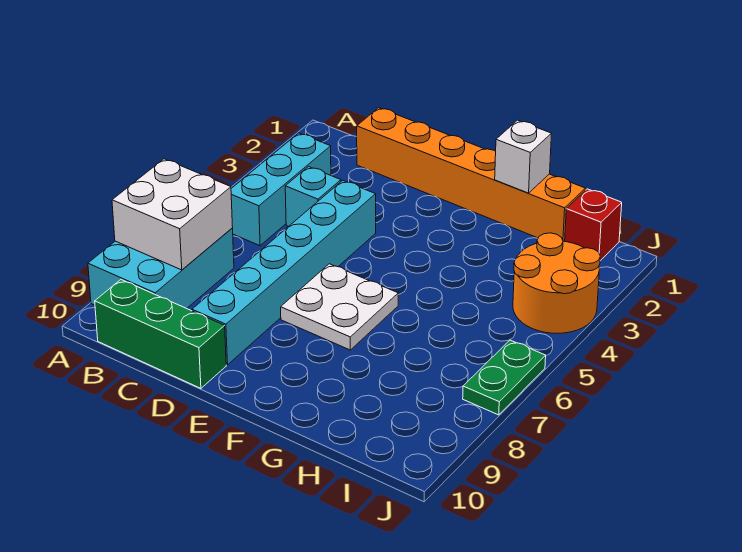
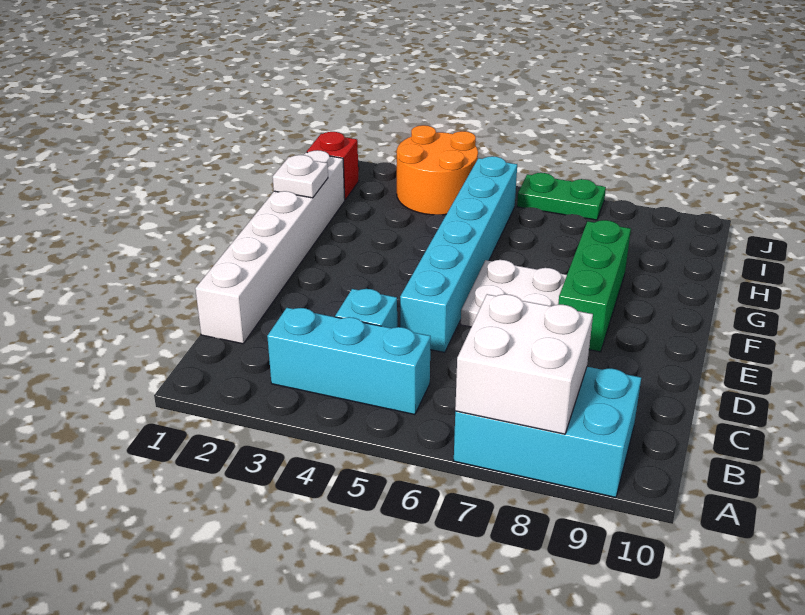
green 1x3 brick [95,280,226,388] -> green 1x3 brick moved to [558,220,631,352]
orange 1x6 brick [357,108,585,241] -> white 1x6 brick [195,150,345,344]
cyan 1x6 brick [192,180,376,365] -> cyan 1x6 brick turned to [400,156,517,353]
white 1x1 brick [495,120,551,193] -> white 1x1 plate [273,155,328,198]

